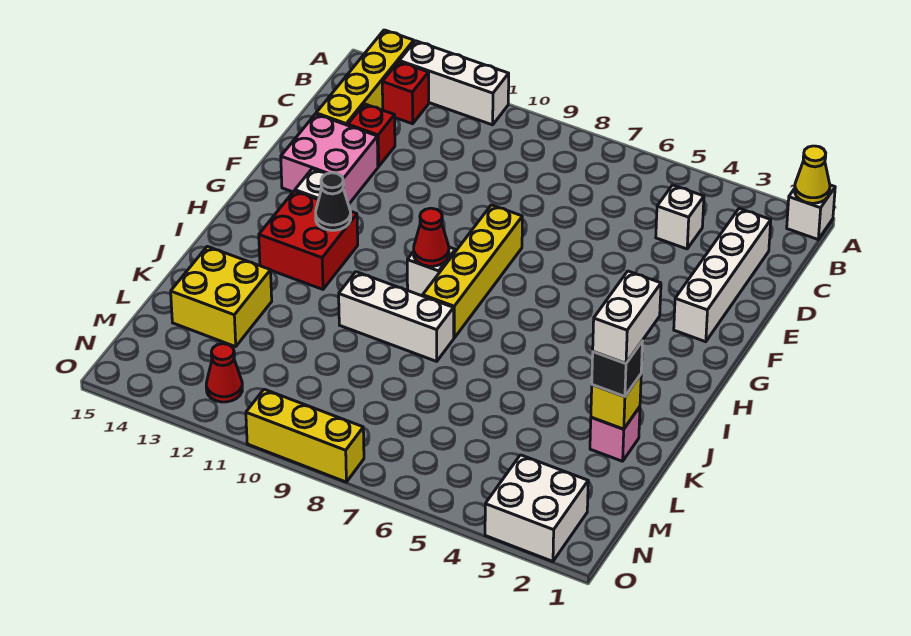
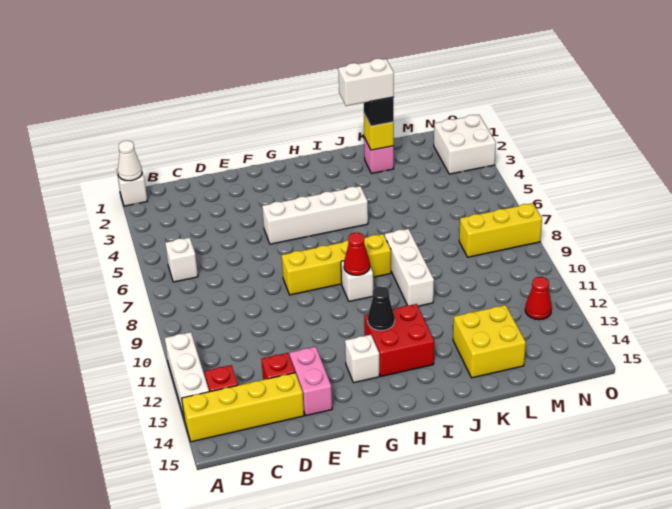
yellow 1x1 cone [795,146,830,203] -> white 1x1 cone [118,141,142,181]
white 1x4 brick [674,209,771,342] -> white 1x4 brick moved to [262,186,368,244]
white 1x1 brick [656,185,704,249] -> white 1x1 brick moved to [165,238,198,282]
pink 2x2 brick [281,114,378,204] -> pink 1x2 brick [290,347,332,416]
yellow 1x3 brick [246,389,364,482] -> yellow 1x3 brick turned to [459,203,542,257]

